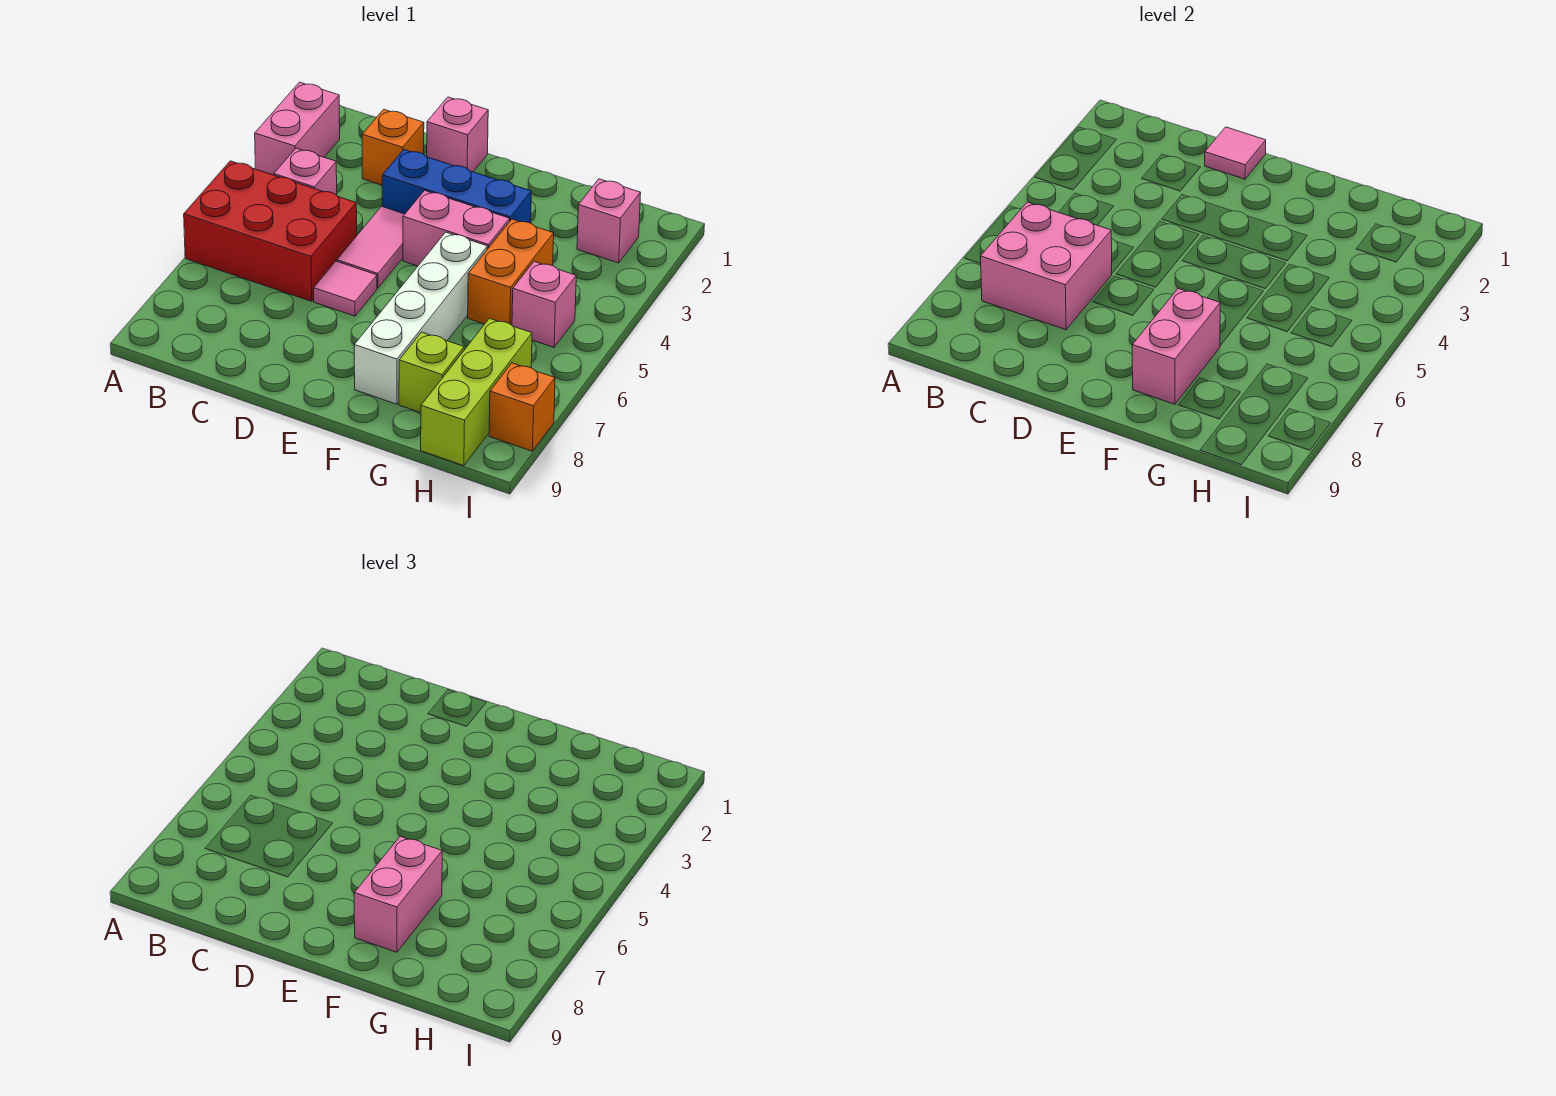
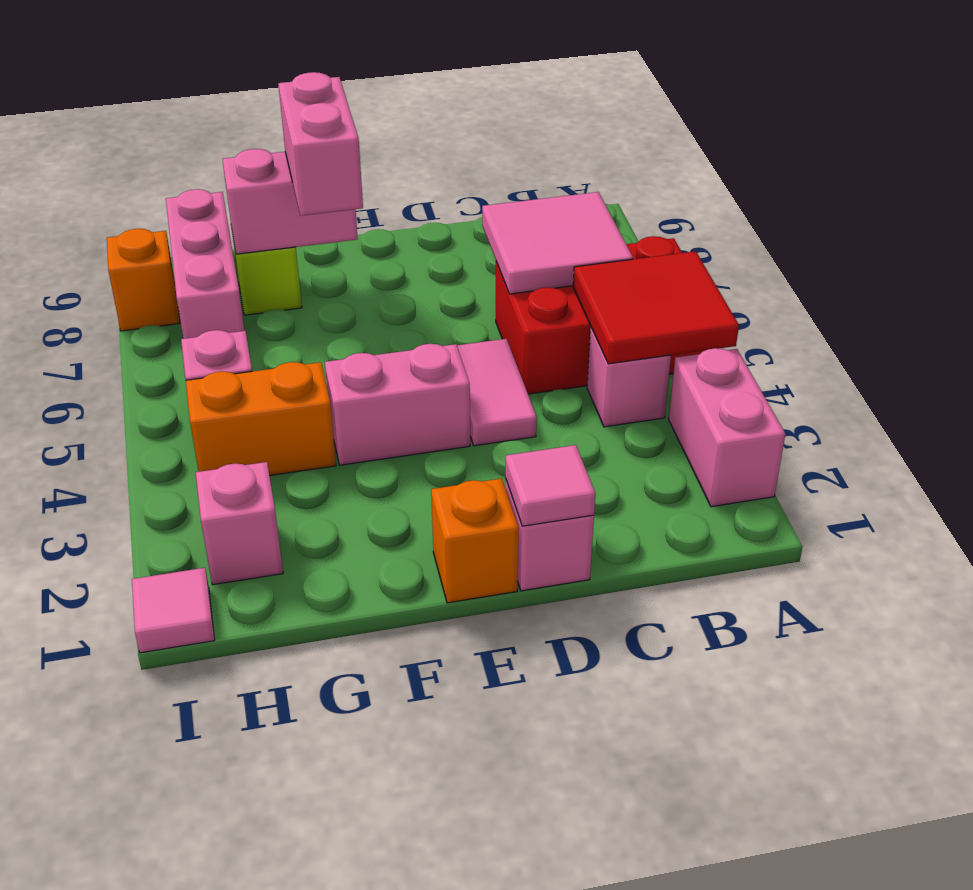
none -> red 2x2 tile [573,251,739,364]
pink 2x2 brick [980,202,1112,330] -> pink 2x2 tile [482,192,633,294]
orange 1x1 brick [362,109,424,185] -> orange 1x1 brick moved to [431,478,519,603]
blue 1x3 brick [382,150,531,223] -> none
pink 1x1 tile [314,261,377,316] -> pink 1x1 tile moved to [132,568,215,653]
white 1x4 brick [354,232,487,404] -> none
pink 1x2 brick [1132,288,1220,404] -> pink 1x2 brick turned to [222,149,358,254]
orange 1x2 brick [468,219,554,325] -> orange 1x2 brick turned to [186,362,336,476]
lime 1x3 brick [421,318,532,466] -> pink 1x3 brick [166,189,244,339]

